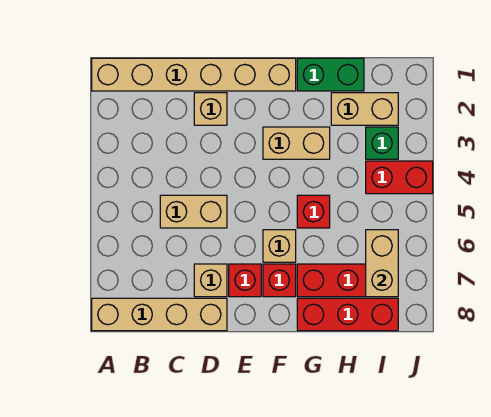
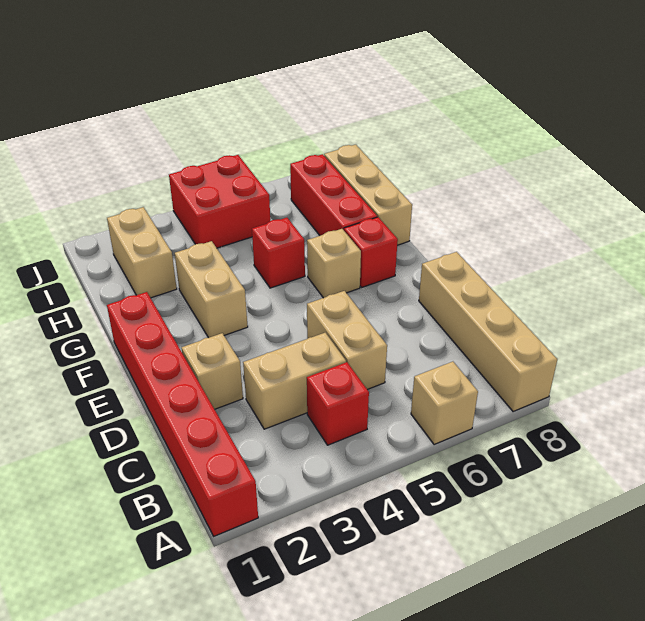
tan 1x6 brick [92,58,296,91] -> red 1x6 brick [107,292,258,536]
tan 1x1 brick [194,264,227,297] -> tan 1x1 brick moved to [411,362,478,445]
red 1x1 brick [229,264,261,297] -> red 1x1 brick moved to [307,362,369,445]
green 1x2 brick [297,58,364,91] -> none
red 1x3 brick [297,298,398,331] -> tan 1x3 brick [324,145,412,245]
green 1x1 brick [366,127,398,159] -> none
red 1x2 brick [366,161,433,194] -> red 2x2 brick [169,155,270,248]
tan 1x2 brick [366,230,398,297] -> tan 1x2 brick moved to [243,333,346,429]

